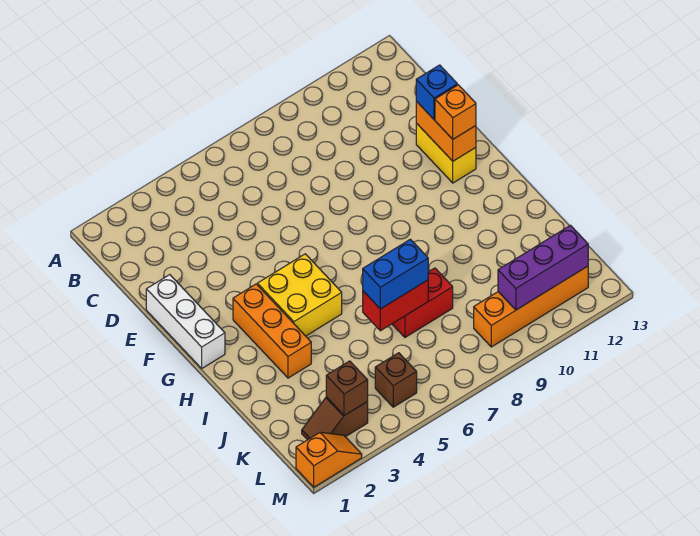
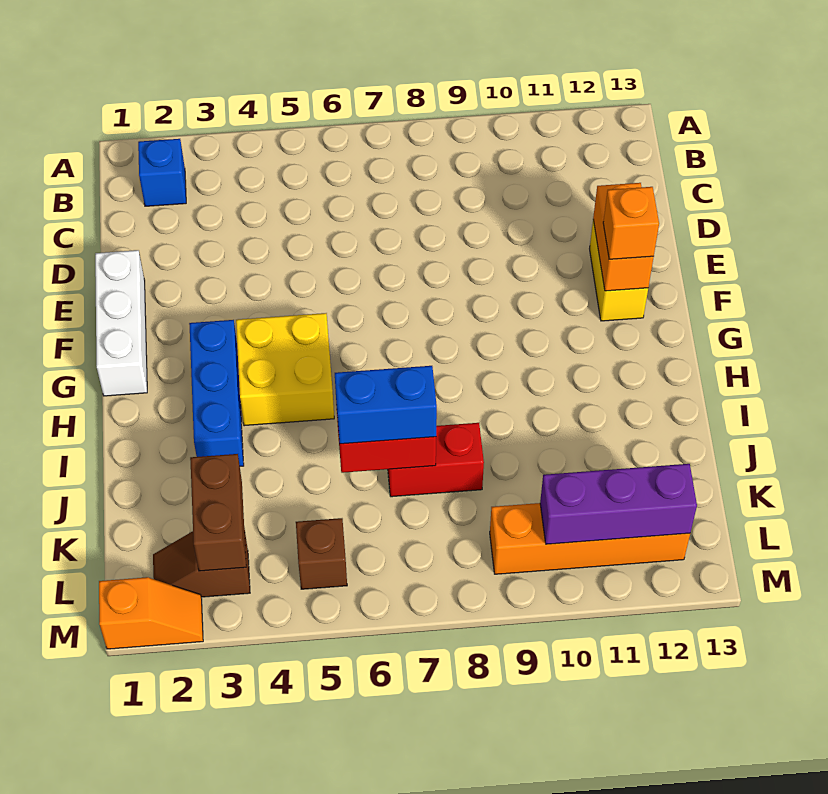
blue 1x1 brick [416,65,457,120] -> blue 1x1 brick moved to [138,139,186,206]
orange 1x3 brick [233,284,311,378] -> blue 1x3 brick [189,320,244,466]
brown 1x1 brick [326,361,368,416] -> brown 1x2 brick [190,454,246,571]

